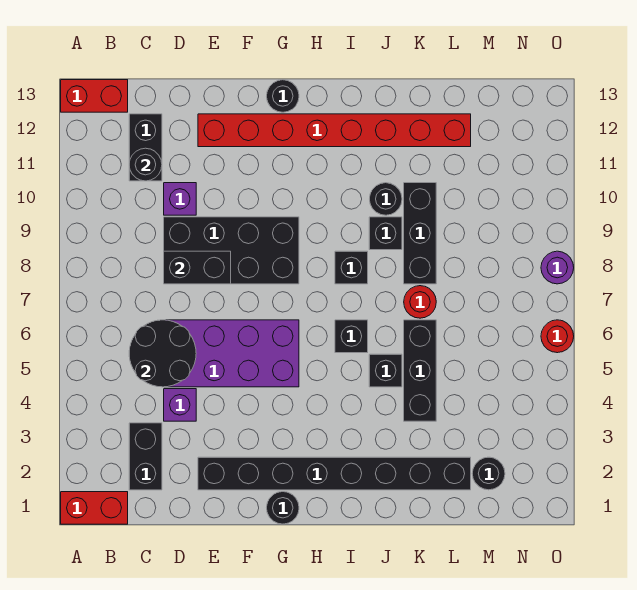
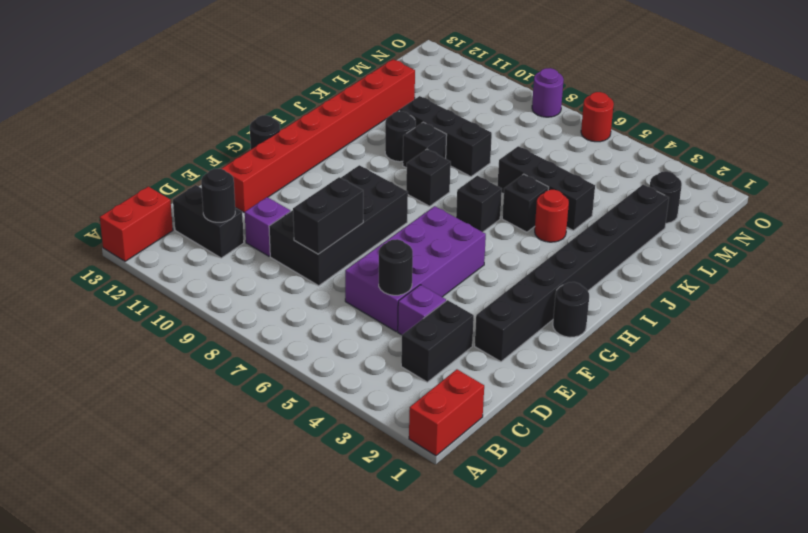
black 1x2 brick [129,423,162,490] -> black 1x2 brick turned to [401,300,474,382]
black 2x2 round brick [129,320,196,387] -> black 1x1 round brick [379,239,413,295]
red 1x1 round brick [404,286,436,318] -> red 1x1 round brick moved to [535,190,569,242]

